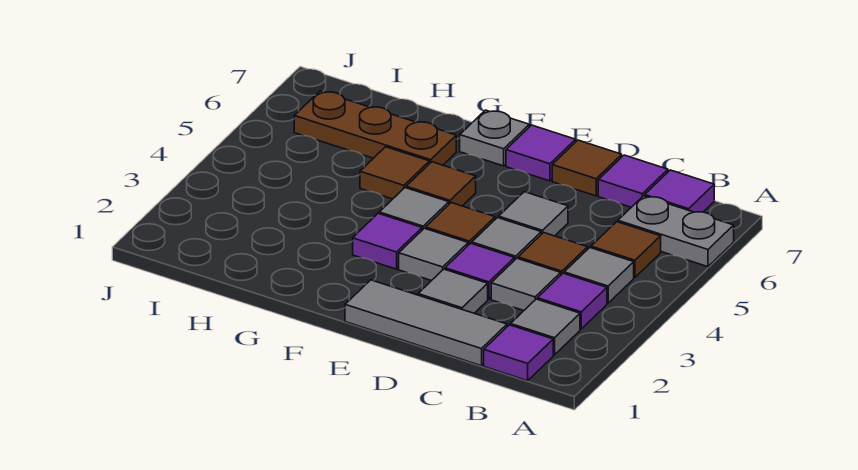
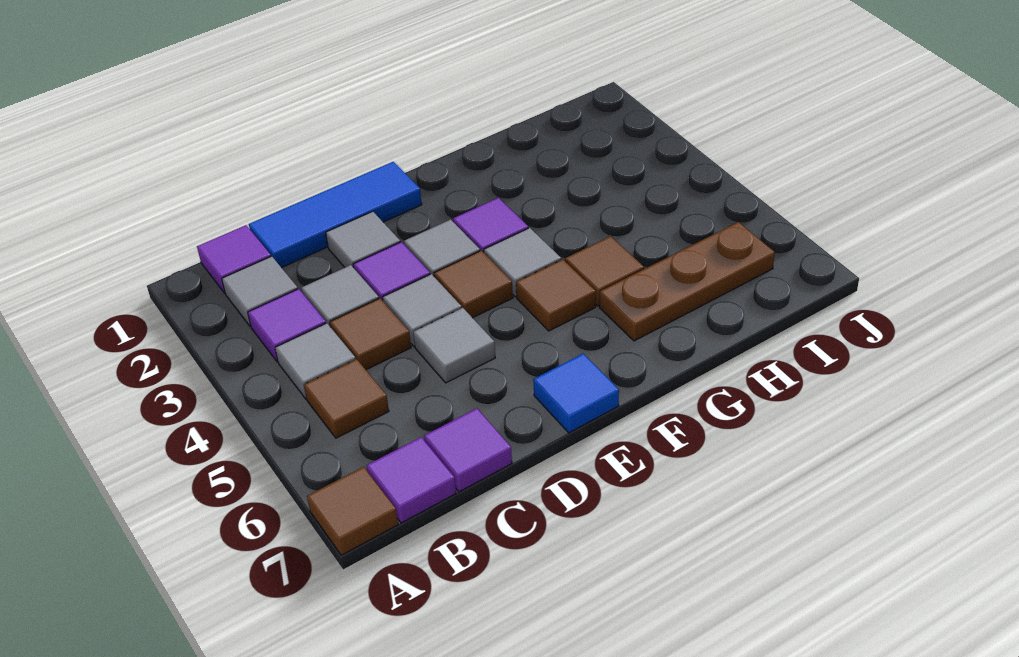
grey 1x2 plate [618,196,734,267] -> none
grey 1x3 tile [345,280,507,366] -> blue 1x3 tile [249,162,422,268]
brown 1x1 tile [552,140,622,196] -> brown 1x1 tile moved to [307,467,398,555]
purple 1x1 tile [506,125,576,181] -> blue 1x1 tile [533,354,619,433]
grey 1x1 plate [460,110,529,166] -> none

